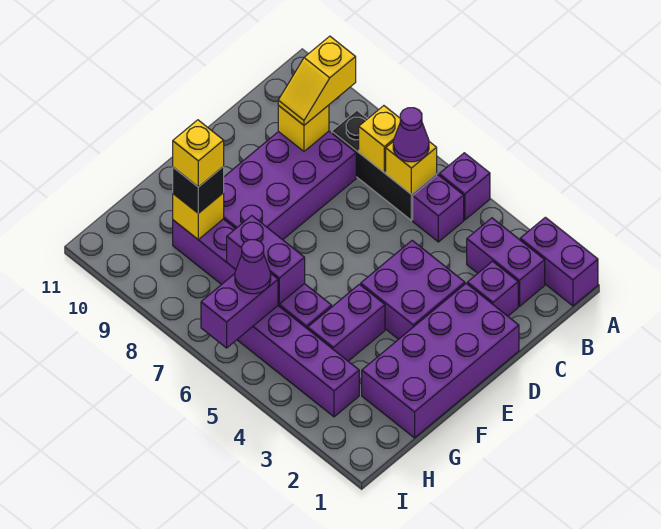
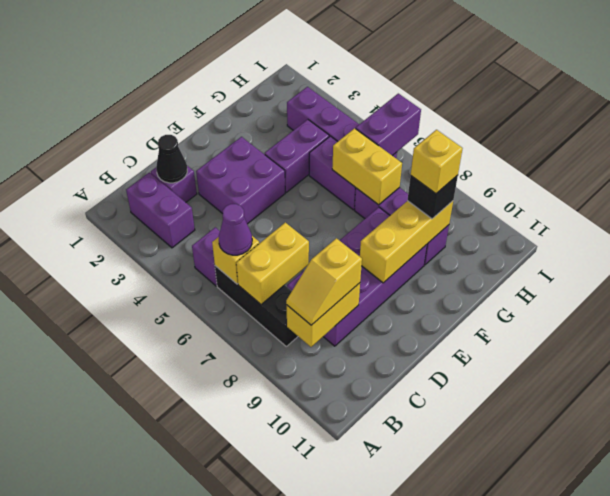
purple 1x2 brick [520,217,598,306] -> none
purple 1x1 brick [439,153,490,220] -> none
yellow 1x1 brick [359,106,400,173] -> yellow 1x2 brick [236,222,309,305]
yellow 1x2 slope [278,36,356,125] -> yellow 1x2 slope turned to [286,238,362,325]
none -> black 1x1 cone [156,135,187,183]
yellow 1x1 brick [278,105,329,151] -> yellow 1x2 brick [287,283,360,347]
purple 2x4 brick [362,283,519,438] -> none
purple 1x2 brick [227,216,305,304] -> yellow 1x2 brick [332,128,402,205]
yellow 1x1 brick [173,193,224,239] -> yellow 1x3 brick [360,201,453,283]
purple 1x1 cone [235,240,271,294] -> none

